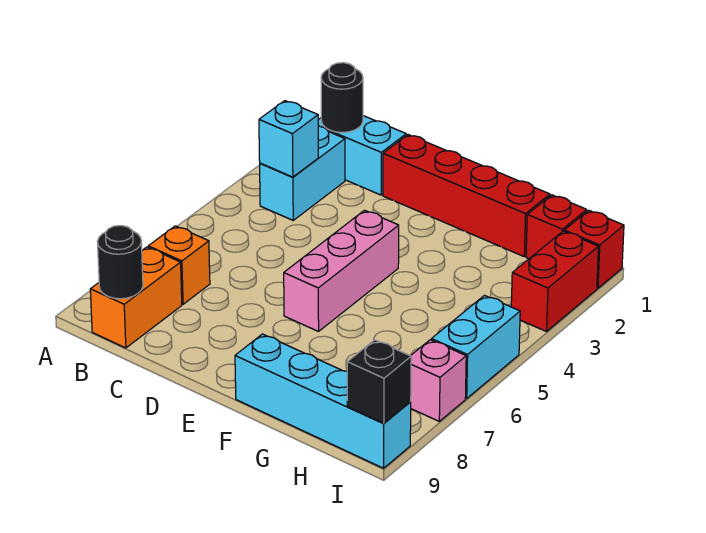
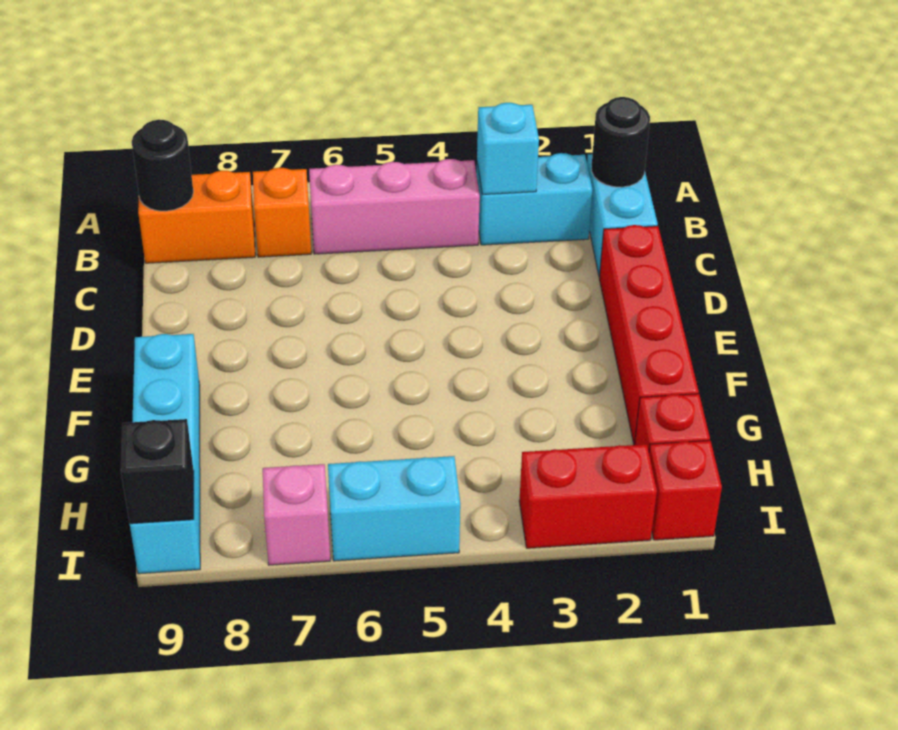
pink 1x3 brick [284,210,399,332] -> pink 1x3 brick moved to [309,159,480,254]

